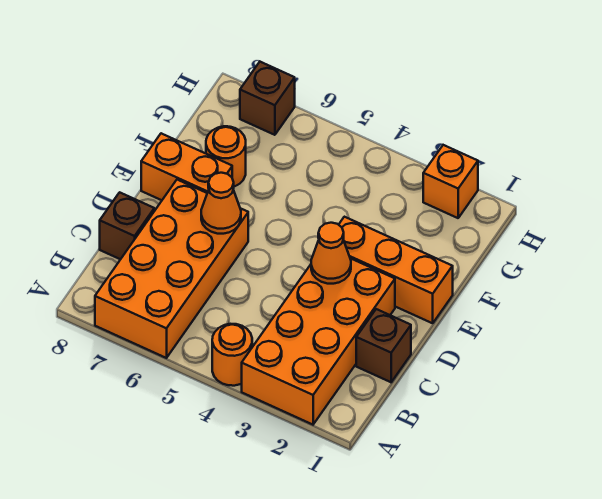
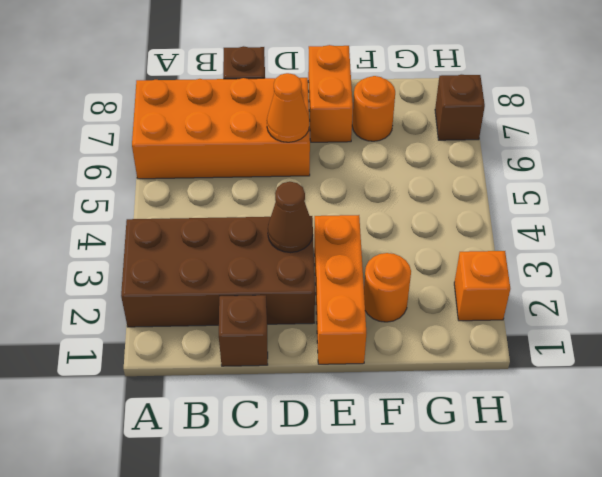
orange 2x4 brick [242,258,395,425] -> brown 2x4 brick [121,216,315,327]
orange 1x1 round brick [212,324,252,386] -> orange 1x1 round brick moved to [364,253,411,322]
orange 1x1 cone [311,223,351,284] -> brown 1x1 cone [268,182,313,252]

